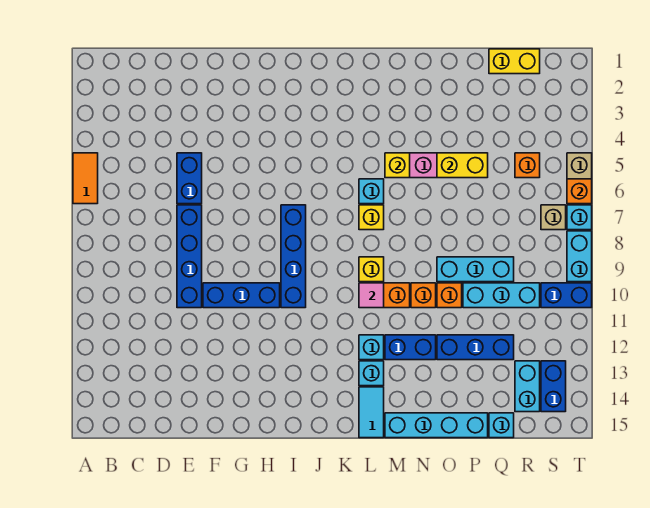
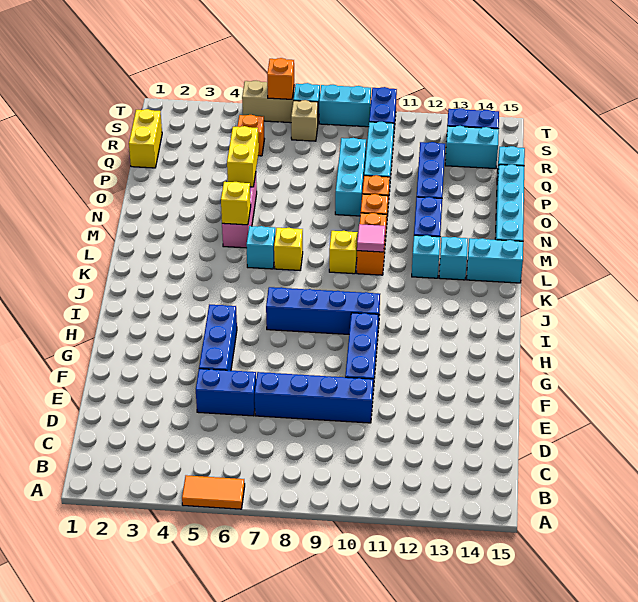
none -> blue 1x3 brick [199,305,237,370]
cyan 1x2 tile [359,387,384,438] -> cyan 1x2 brick [467,238,523,283]

